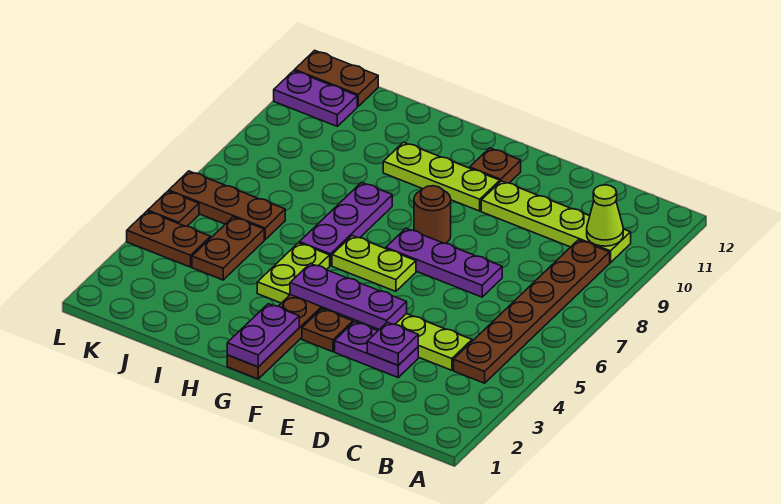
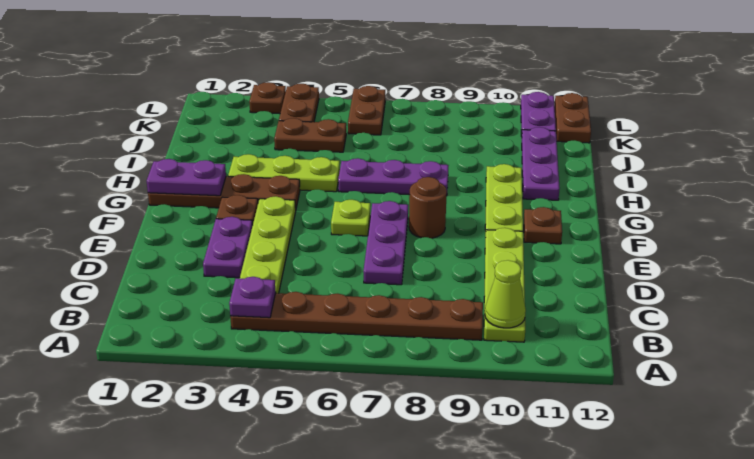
purple 1x1 plate [367,322,418,365] -> purple 1x1 plate moved to [229,277,276,318]
purple 1x3 plate [290,264,407,330] -> purple 1x3 plate moved to [522,127,560,200]
lime 1x2 plate [332,236,416,291] -> lime 1x1 plate [331,200,370,236]
lime 1x2 plate [257,243,330,303] -> lime 1x3 plate [228,154,340,192]
brown 1x3 plate [169,171,285,240] -> brown 1x2 plate [348,86,385,135]
brown 1x1 plate [148,191,199,226] -> brown 1x1 plate moved to [249,82,286,114]

